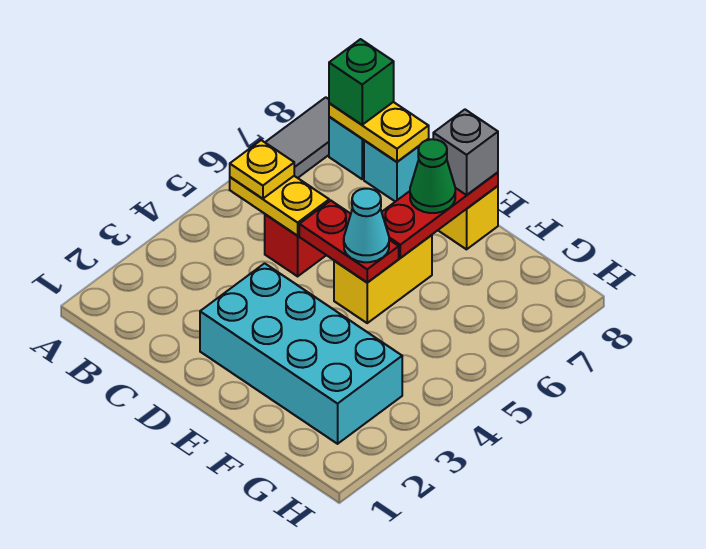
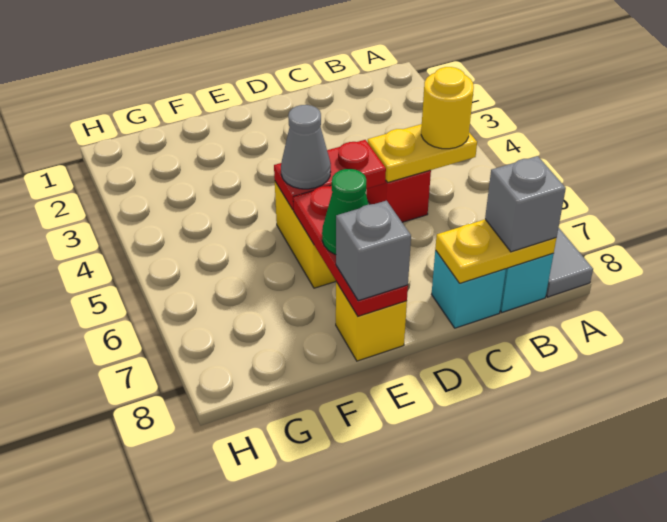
yellow 1x1 plate [230,140,294,199] -> yellow 1x1 round brick [421,67,474,149]
green 1x1 brick [329,39,394,125] -> grey 1x1 brick [485,156,566,252]
cyan 2x4 brick [200,263,402,444] -> none
cyan 1x1 cone [344,189,389,262] -> grey 1x1 cone [281,105,331,189]

